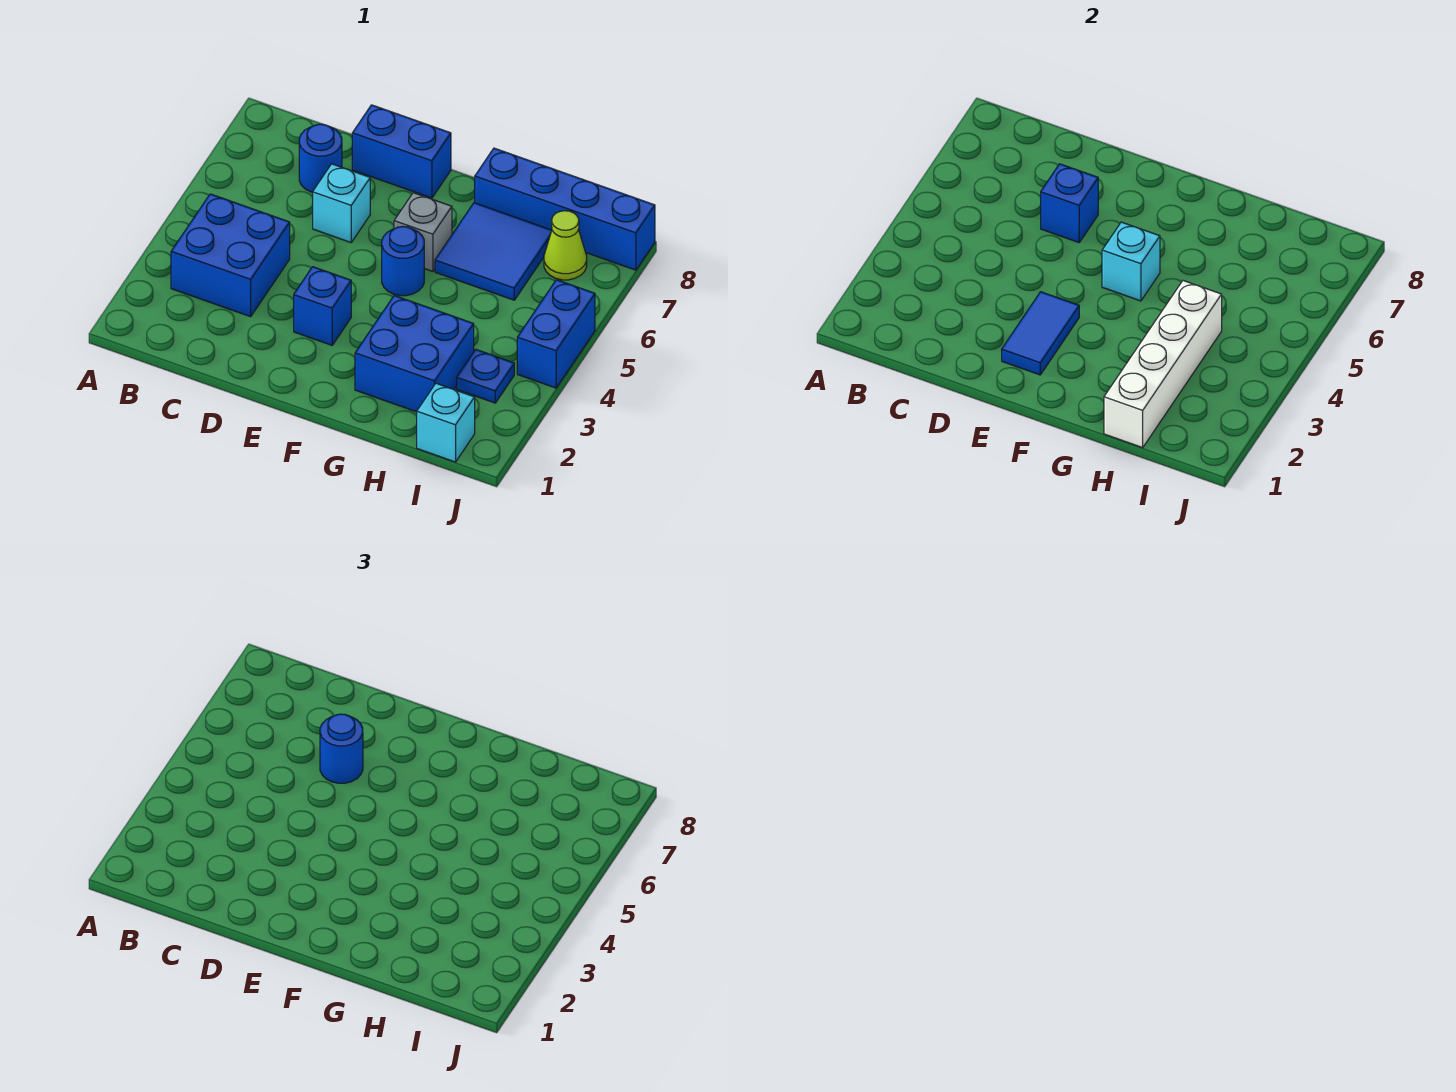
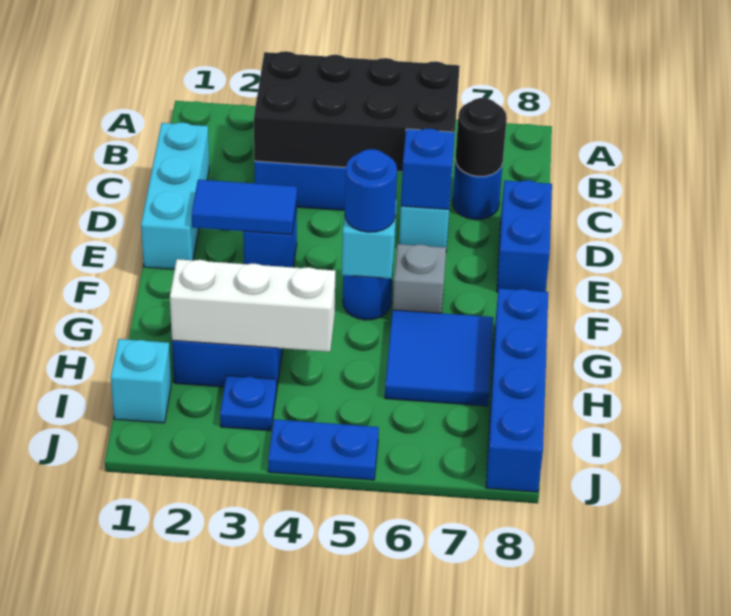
none -> black 2x4 brick [254,51,460,171]
none -> cyan 1x3 brick [141,123,209,269]
none -> black 1x1 round brick [455,98,507,177]
blue 1x1 round brick [320,714,363,783] -> blue 1x1 round brick moved to [345,149,397,232]
white 1x4 brick [1104,281,1222,448] -> white 1x3 brick [170,259,335,352]
lime 1x1 cone [544,211,587,280] -> none
blue 1x2 brick [517,280,595,388] -> blue 1x2 plate [268,419,379,480]

